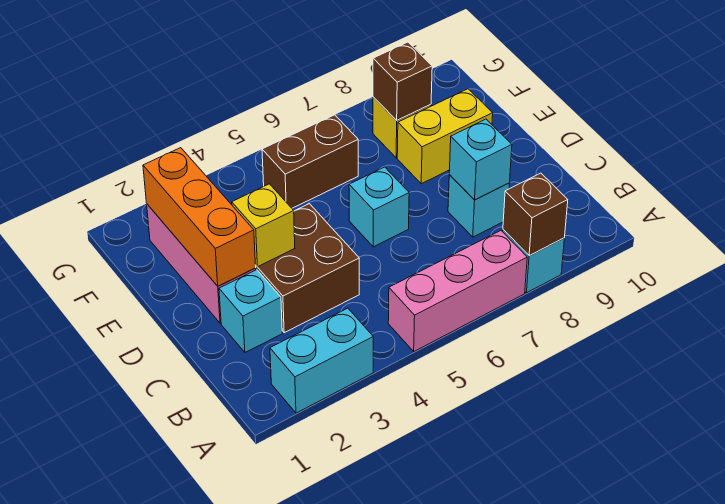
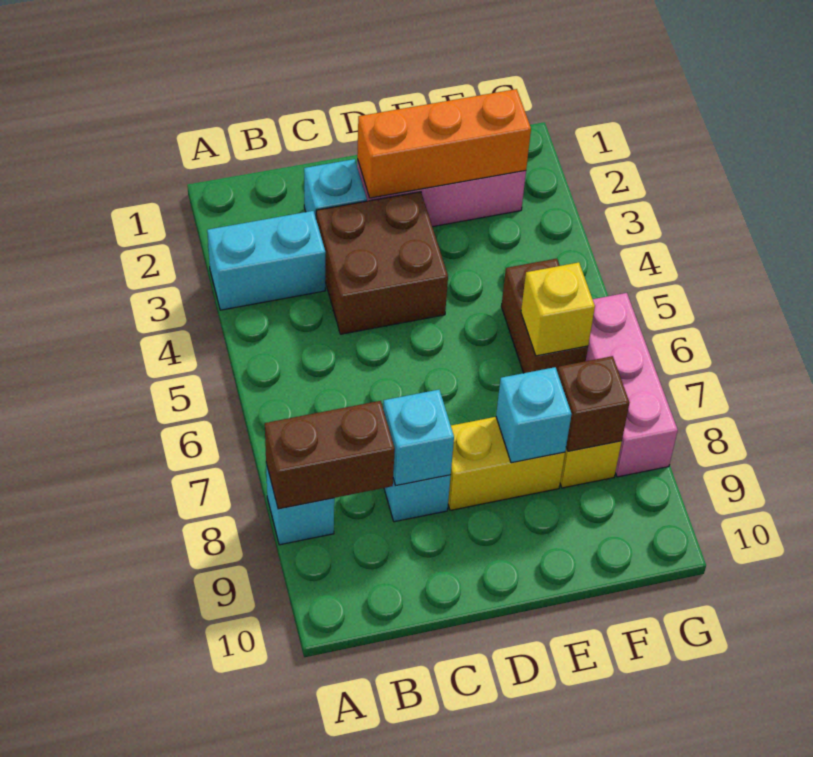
cyan 1x2 brick [270,308,373,413] -> cyan 1x2 brick turned to [207,211,326,310]
pink 1x3 brick [388,231,527,351] -> pink 1x3 brick moved to [586,293,678,477]
brown 1x1 brick [503,173,568,256] -> brown 1x2 brick [265,401,395,509]
yellow 1x1 brick [232,184,295,267] -> yellow 1x1 brick moved to [521,262,595,356]
cyan 1x1 brick [349,167,409,247] -> cyan 1x1 brick moved to [496,367,572,463]
yellow 1x2 brick [397,89,493,184] -> yellow 1x2 brick turned to [448,417,565,510]

